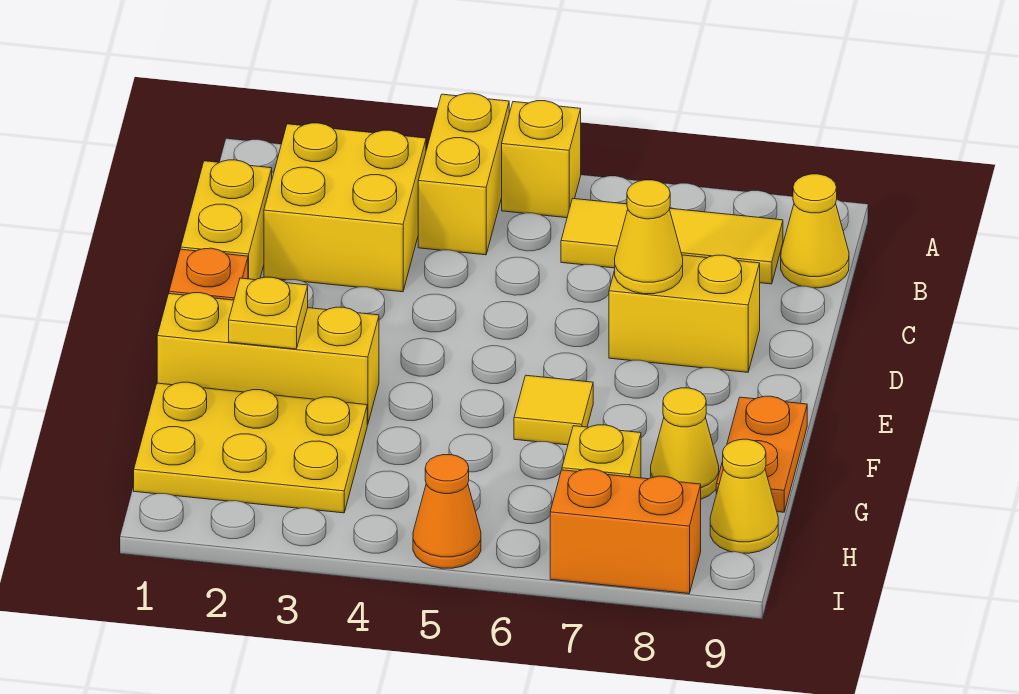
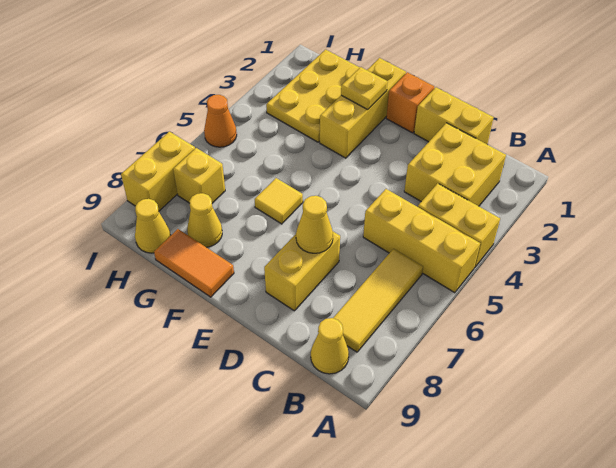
yellow 1x1 brick [502,101,581,218] -> yellow 1x3 brick [363,189,480,293]
orange 1x2 plate [716,396,807,512] -> orange 1x2 tile [154,229,234,297]
orange 1x2 brick [550,469,701,594] -> yellow 1x2 brick [121,132,195,211]

